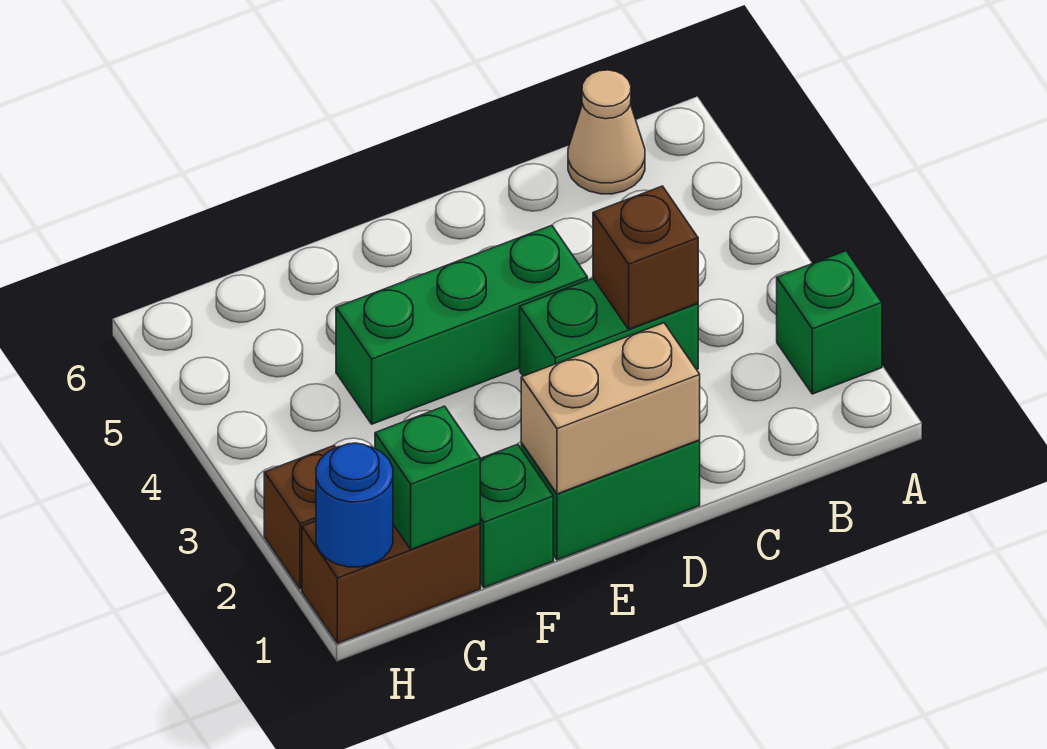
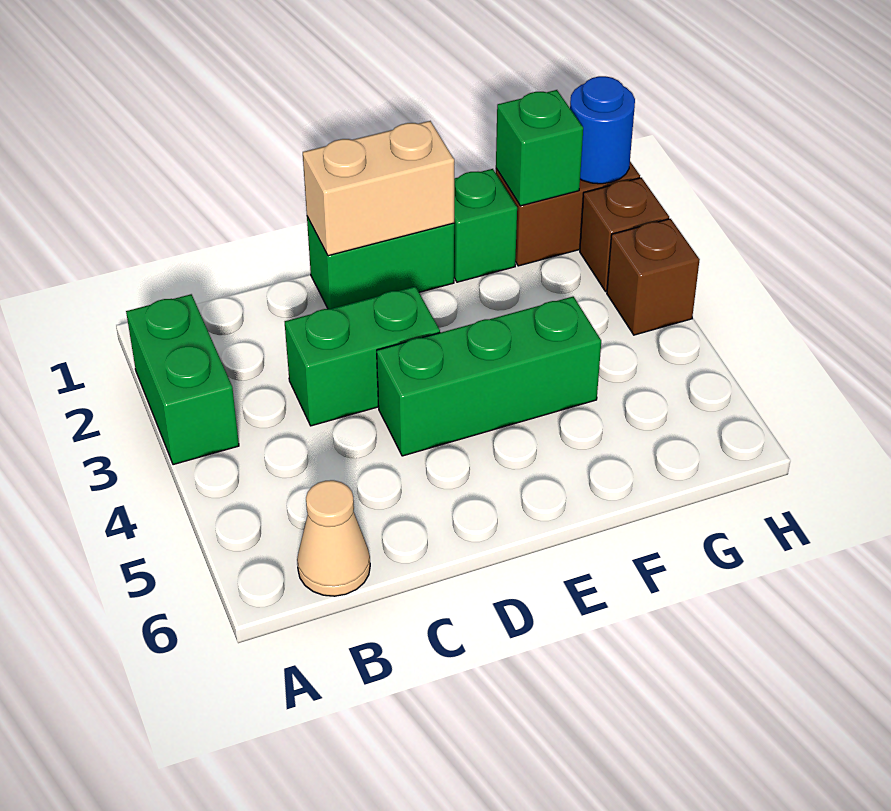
green 1x1 brick [777,251,882,394] -> green 1x2 brick [126,294,239,465]
brown 1x1 brick [593,186,698,329] -> brown 1x1 brick moved to [607,219,700,335]

